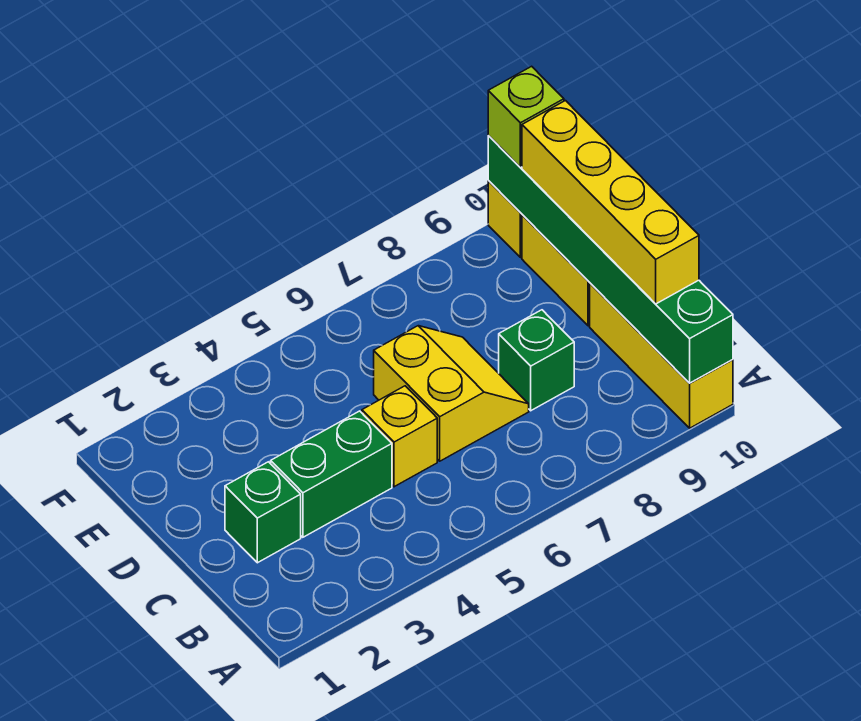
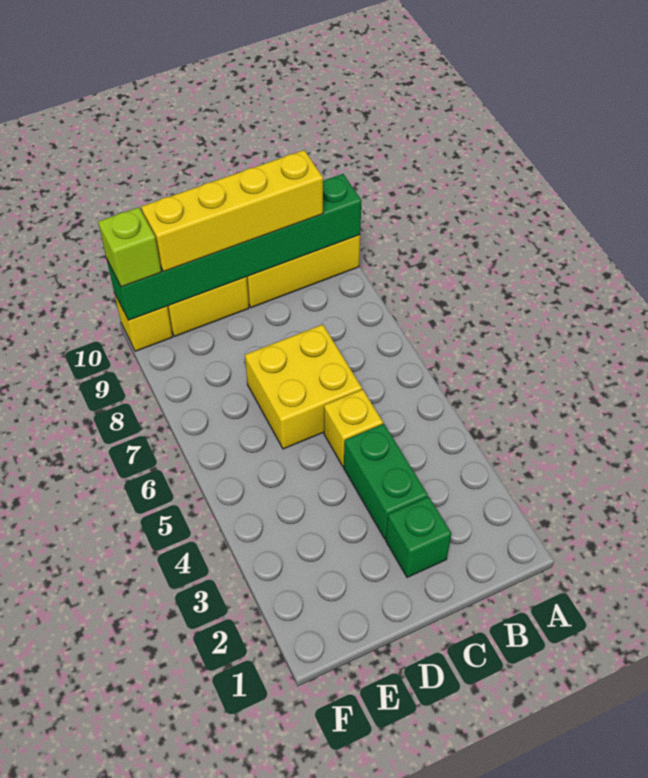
yellow 2x2 slope [374,326,529,461] -> yellow 2x2 brick [245,325,362,449]
green 1x1 brick [499,310,574,411] -> none

